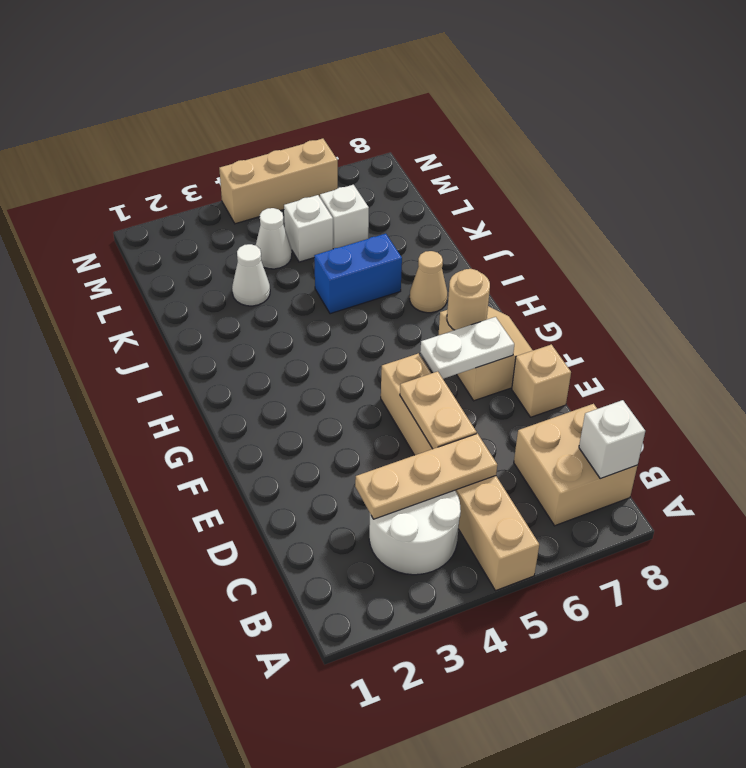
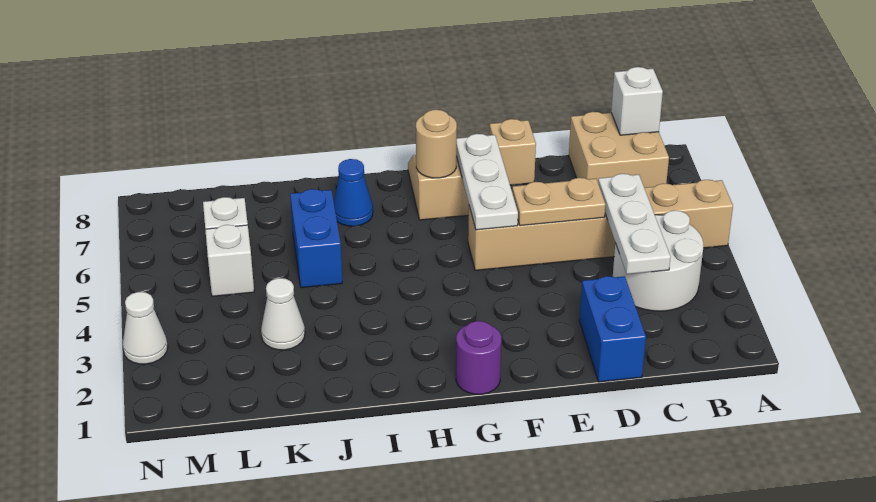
tan 1x3 plate [355,434,497,519] -> white 1x3 plate [598,174,671,274]
none -> blue 1x2 brick [580,276,646,382]
white 1x2 plate [420,317,514,379] -> white 1x3 plate [456,134,518,230]
none -> purple 1x1 round brick [456,321,501,394]
tan 1x1 cone [410,251,447,313] -> blue 1x1 cone [334,159,373,226]
white 1x1 cone [256,208,292,269] -> white 1x1 cone moved to [123,292,168,364]
tan 1x3 brick [219,139,338,224] -> none

